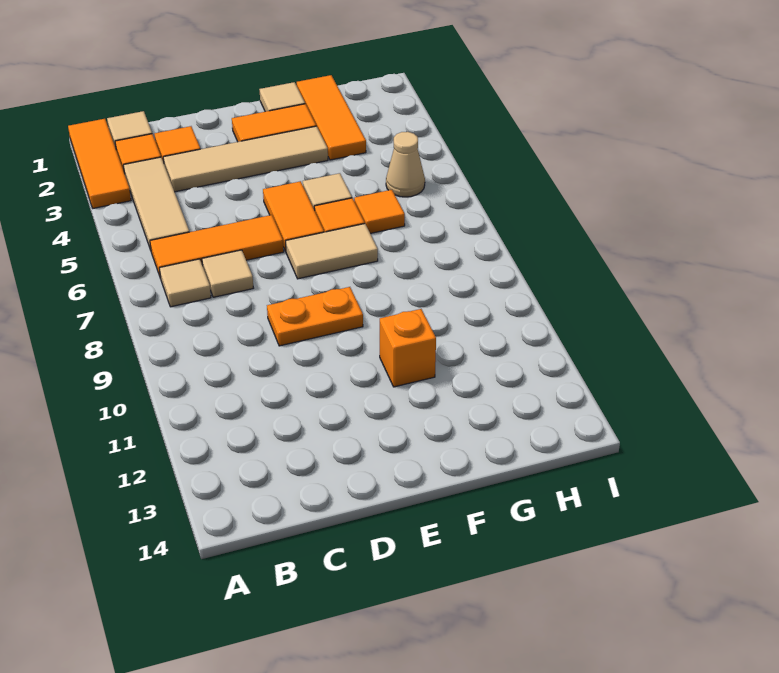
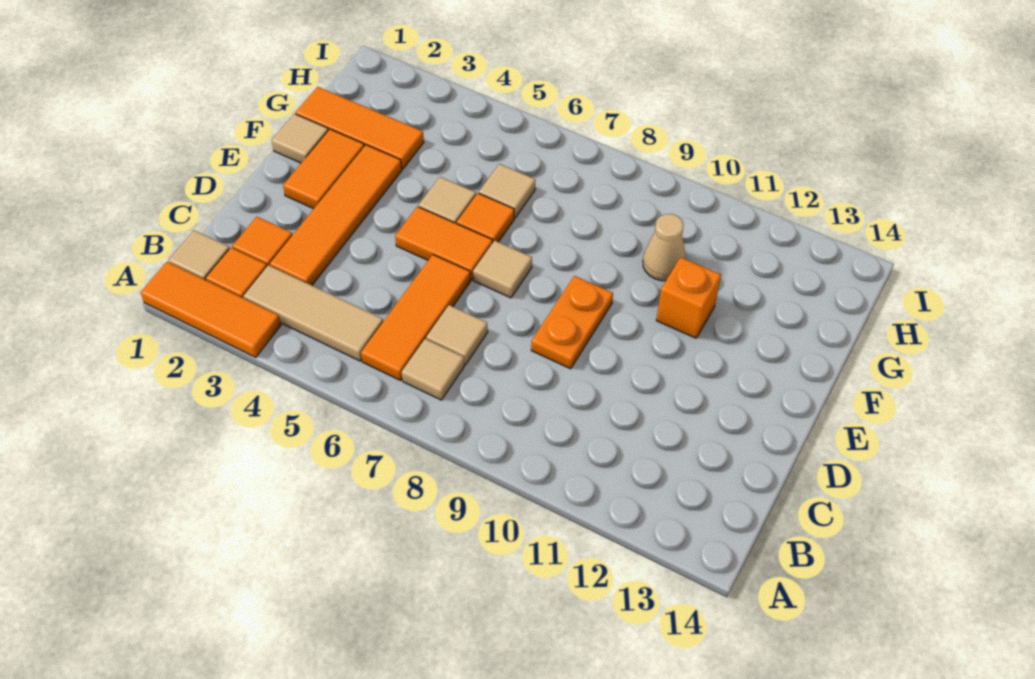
tan 1x4 tile [163,126,328,192] -> orange 1x4 tile [270,145,402,285]
tan 1x2 tile [286,224,378,279] -> tan 1x1 tile [473,241,532,298]
orange 1x1 tile [354,190,405,233] -> tan 1x1 tile [479,164,535,218]
tan 1x1 cone [386,132,425,197] -> tan 1x1 cone moved to [643,214,686,281]

